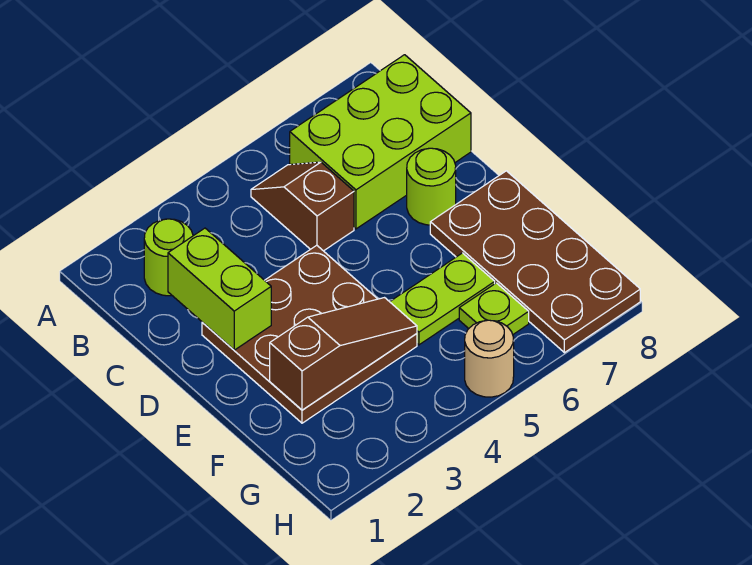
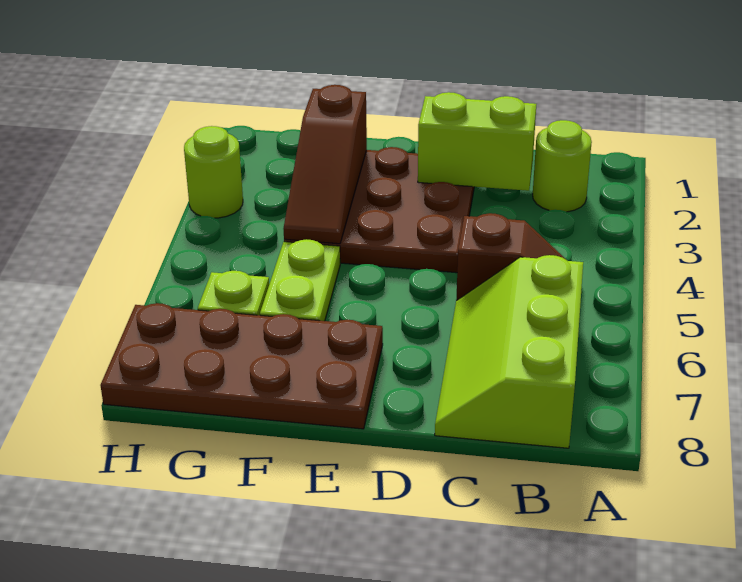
lime 2x3 brick [290,55,471,229] -> lime 2x3 slope [435,255,583,448]
lime 1x1 round brick [407,148,456,225] -> lime 1x1 round brick moved to [184,126,243,218]
tan 1x1 round brick [465,320,514,397] -> none

